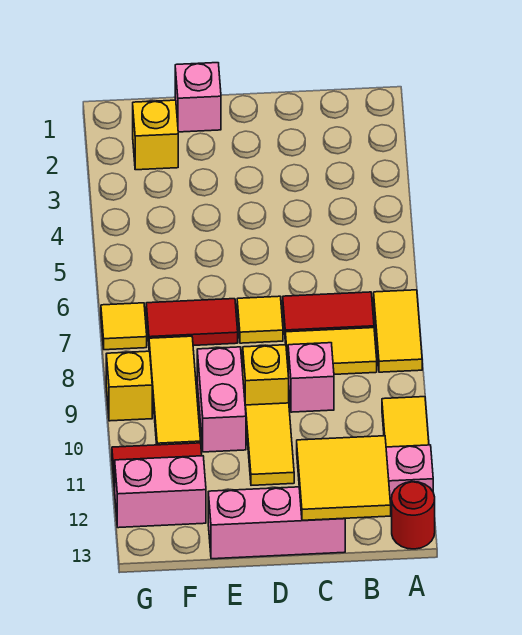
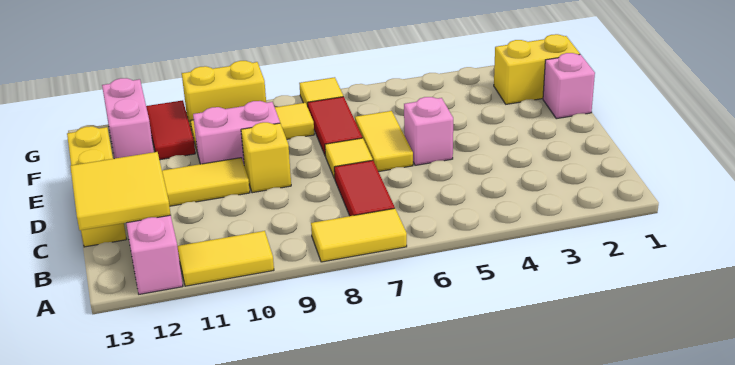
red 1x1 round brick [392,482,435,549] -> none
yellow 1x2 tile [285,328,377,374] -> yellow 1x2 tile moved to [355,111,413,172]
pink 1x1 brick [288,343,334,412] -> pink 1x1 brick moved to [404,97,453,165]
pink 1x3 brick [208,487,345,559] -> yellow 1x3 brick [67,126,126,247]
yellow 1x1 brick [133,100,178,170] -> yellow 1x2 brick [494,34,580,104]
yellow 1x1 brick [106,351,152,421] -> yellow 1x2 brick [182,61,266,128]

